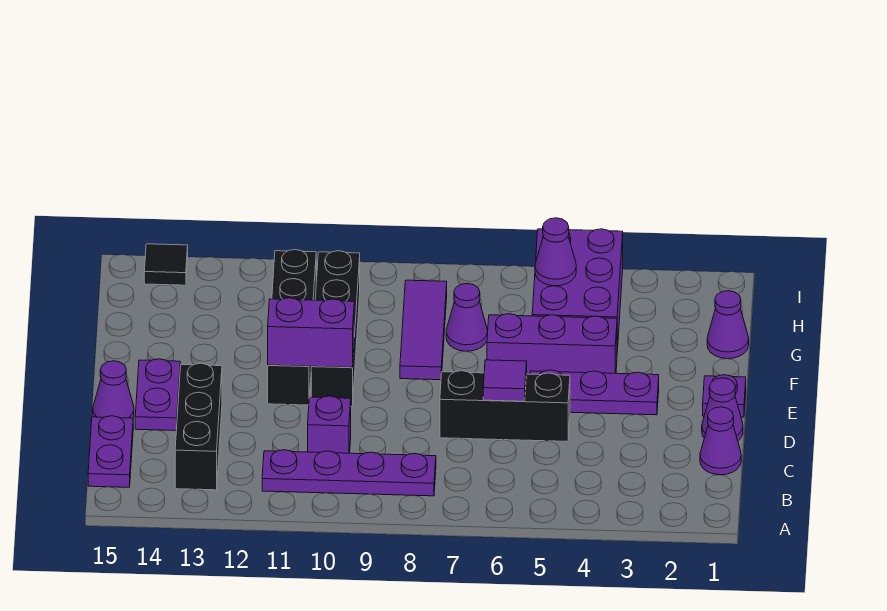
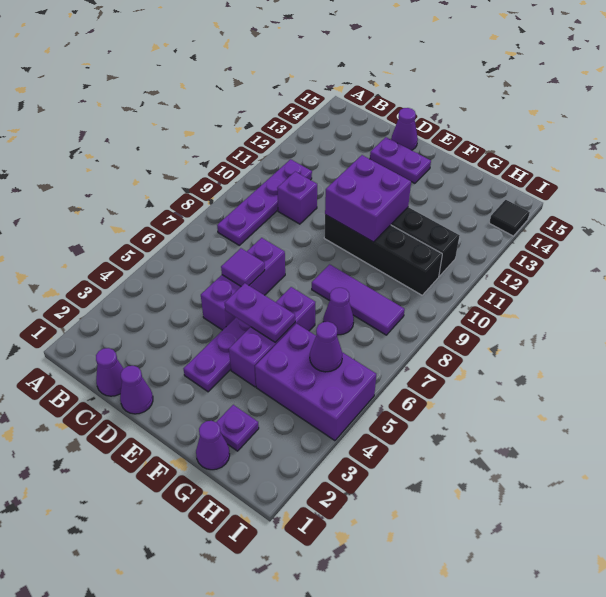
black 1x3 brick [175,363,222,490] -> none
purple 1x2 plate [88,416,133,487] -> purple 1x2 plate moved to [225,283,295,342]
black 1x3 brick [440,371,570,441] -> purple 1x3 brick [201,238,285,330]
purple 1x1 plate [703,375,746,417] -> purple 1x1 plate moved to [217,405,259,451]
purple 1x2 brick [268,298,354,368] -> purple 2x2 brick [325,155,411,242]

